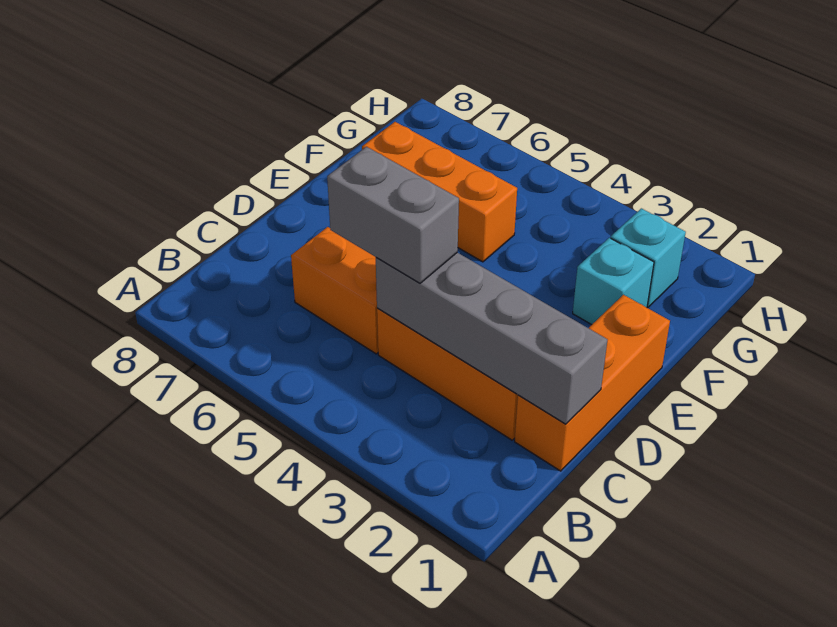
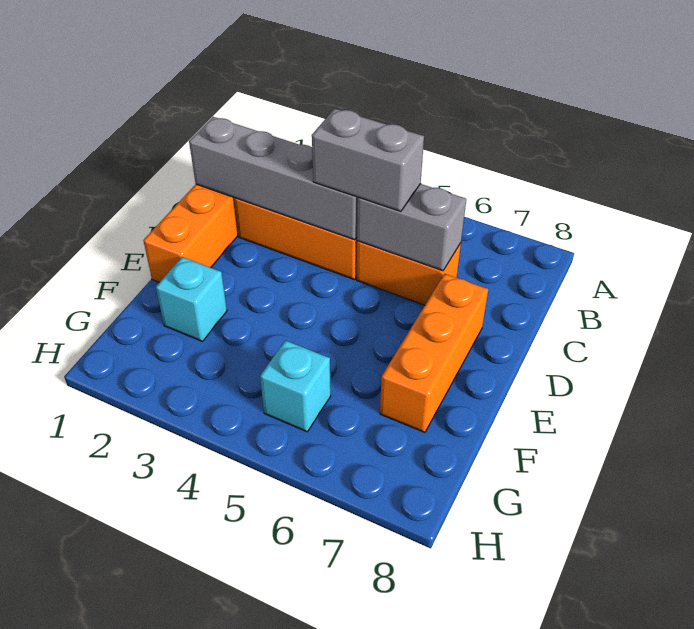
none -> grey 1x2 brick [357,184,466,271]
orange 1x3 brick [362,122,517,262] -> orange 1x3 brick turned to [380,274,488,432]
cyan 1x1 brick [611,208,686,307] -> cyan 1x1 brick moved to [260,340,331,432]

